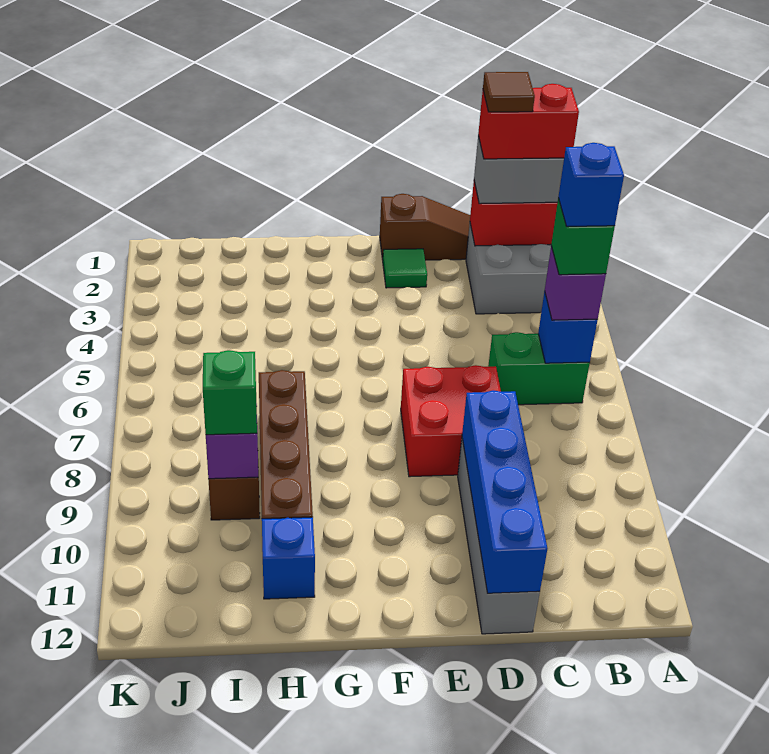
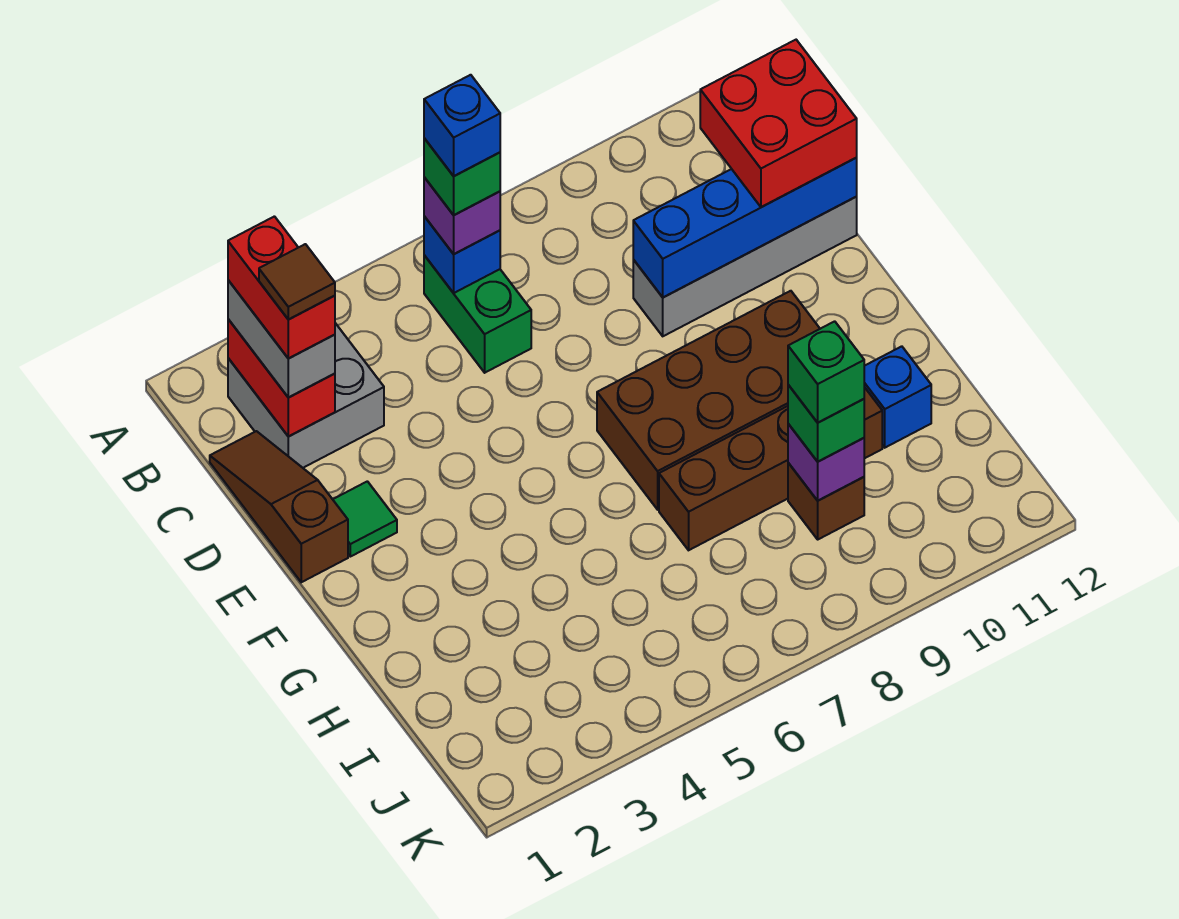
red 2x2 brick [401,365,501,477] -> red 2x2 brick moved to [700,40,857,207]
none -> brown 2x4 brick [597,291,820,510]
none -> green 1x1 brick [788,321,864,423]

